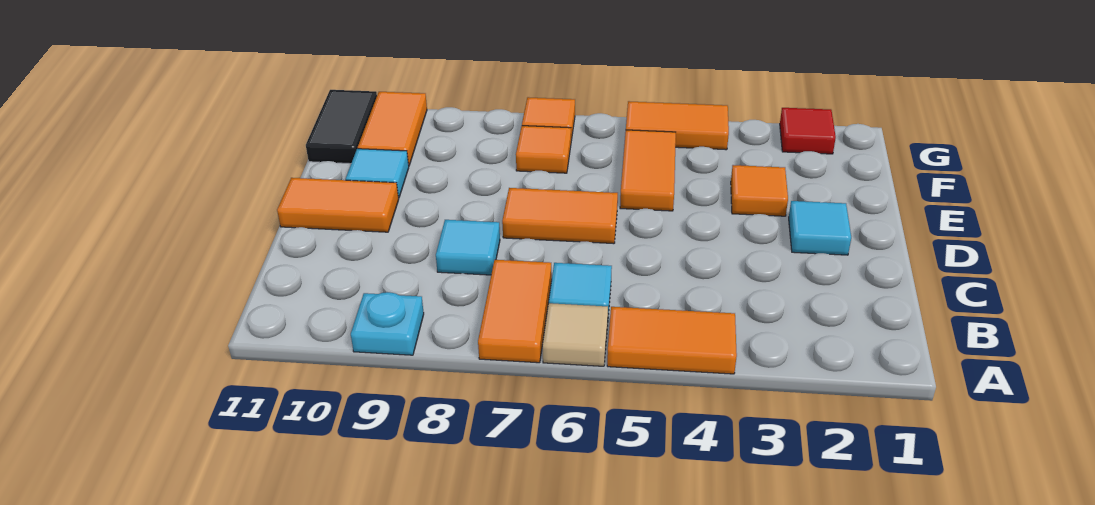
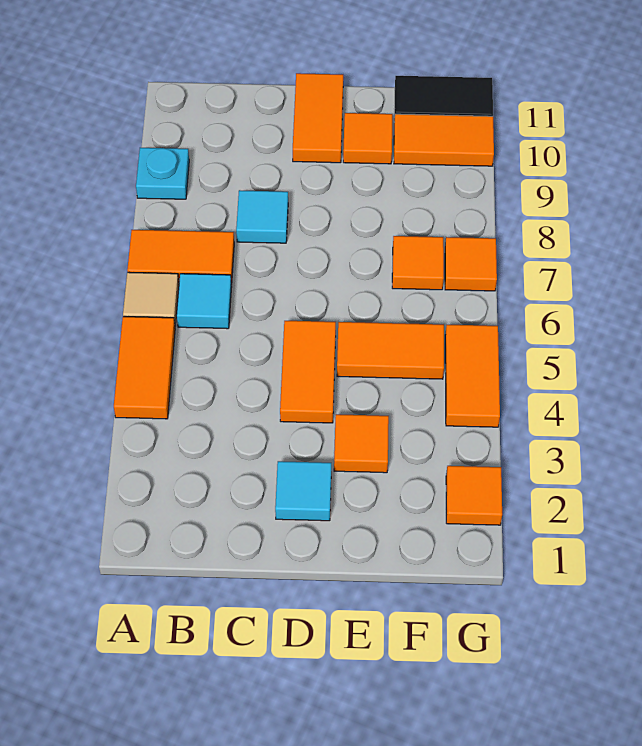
orange 1x2 tile [502,188,618,244] -> orange 1x2 tile moved to [280,321,336,423]
cyan 1x1 tile [346,149,409,198] -> orange 1x1 tile [343,113,392,164]
red 1x1 tile [780,108,836,154] -> orange 1x1 tile [446,466,502,525]

